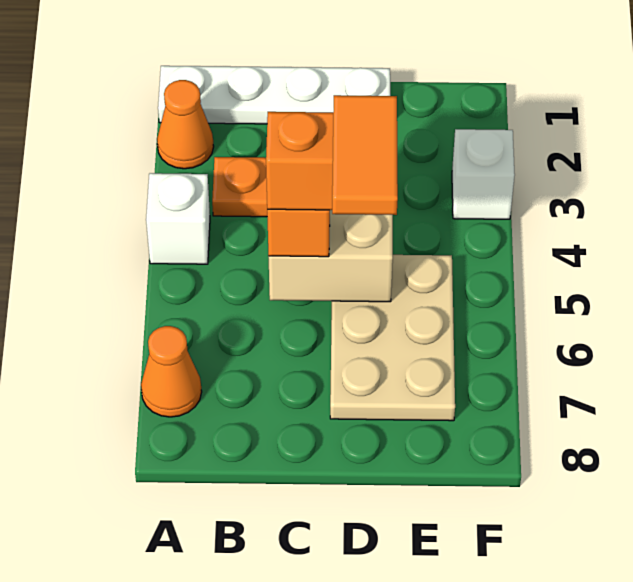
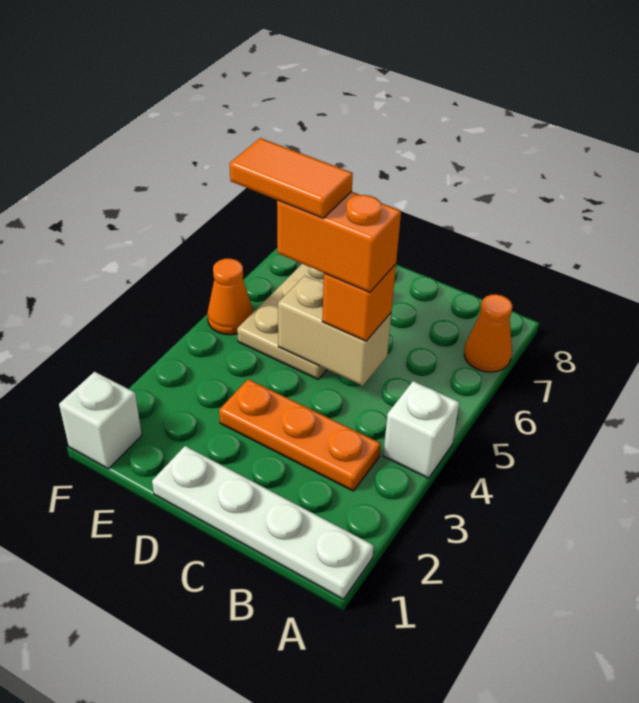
orange 1x1 cone [157,80,214,169] -> orange 1x1 cone moved to [207,258,253,335]
orange 1x2 tile [332,95,398,215] -> orange 1x2 tile turned to [230,138,353,218]
white 1x1 brick [452,129,515,219] -> white 1x1 brick moved to [59,372,142,469]

